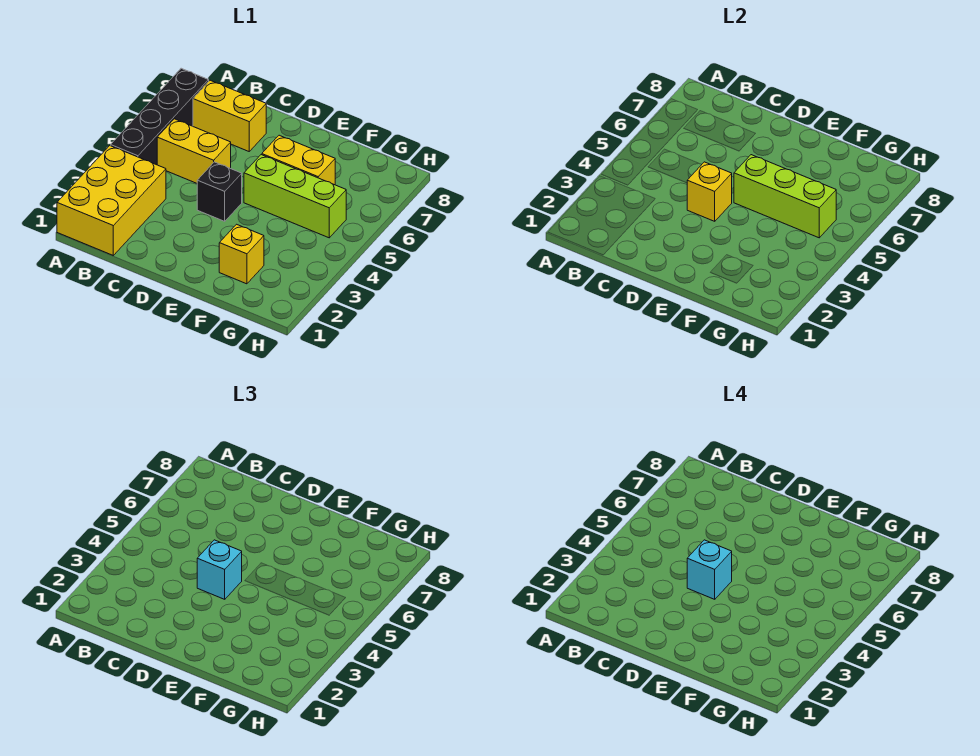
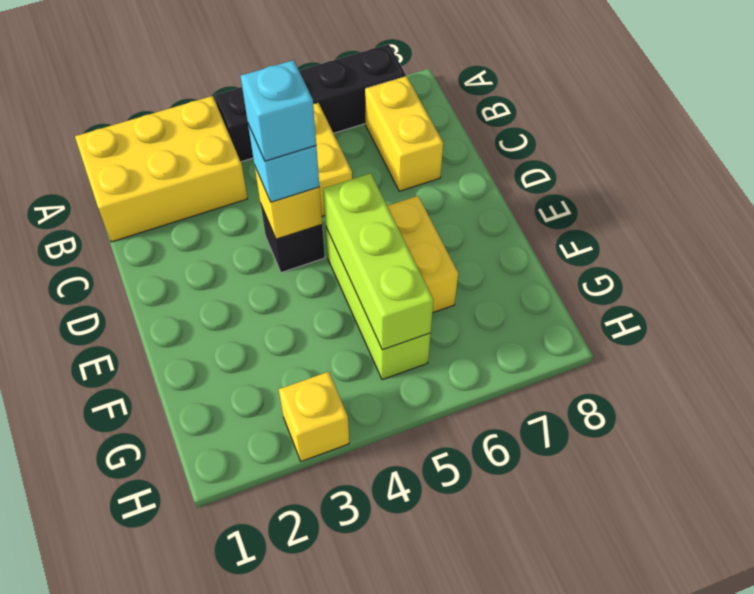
yellow 1x1 brick [219,224,264,284] -> yellow 1x1 brick moved to [279,372,349,461]

